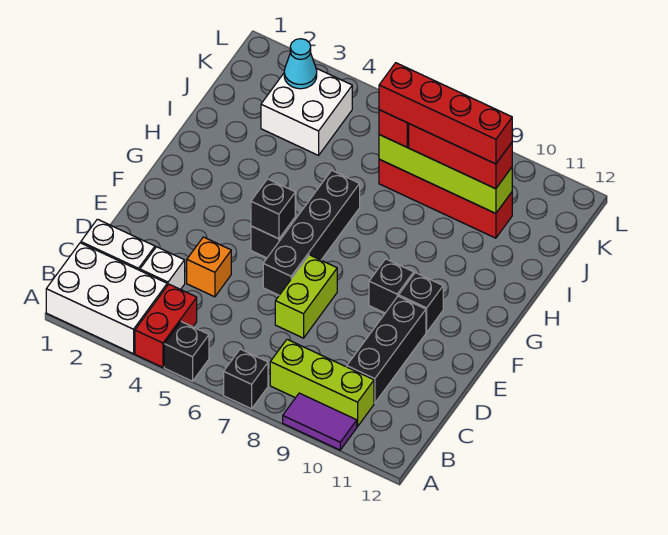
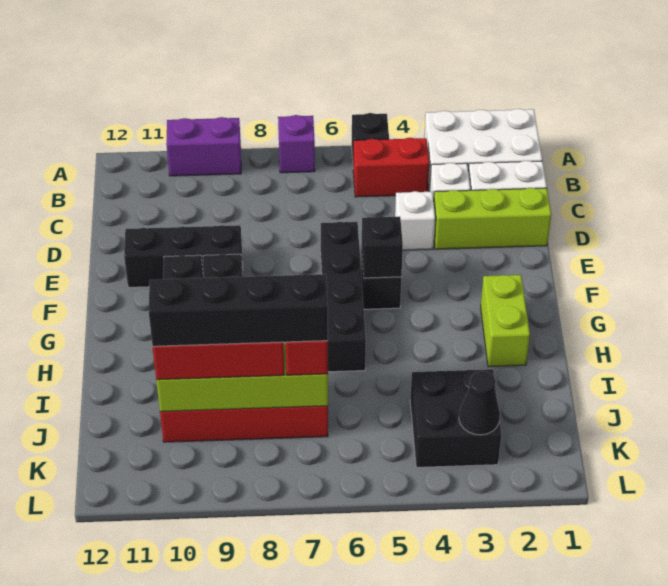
red 1x2 brick [135,284,197,367] -> red 1x2 brick turned to [353,138,429,197]
black 1x1 brick [224,349,268,409] -> purple 1x1 brick [278,115,315,173]
purple 1x2 tile [283,393,357,450] -> purple 1x2 brick [166,117,241,176]
lime 1x3 brick [270,339,374,427] -> lime 1x3 brick moved to [433,188,551,249]
black 1x3 brick [347,296,426,403] -> black 1x3 brick turned to [124,225,243,287]
orange 1x1 brick [187,237,231,297] -> white 1x1 brick [395,191,435,250]
lime 1x2 brick [275,255,337,338] -> lime 1x2 brick moved to [481,275,530,367]
white 2x2 brick [261,68,352,155] -> black 2x2 brick [410,369,501,467]
red 1x4 brick [379,63,512,164] -> black 1x4 brick [149,274,328,346]
cyan 1x1 cone [284,39,317,89] -> black 1x1 cone [459,371,500,435]

